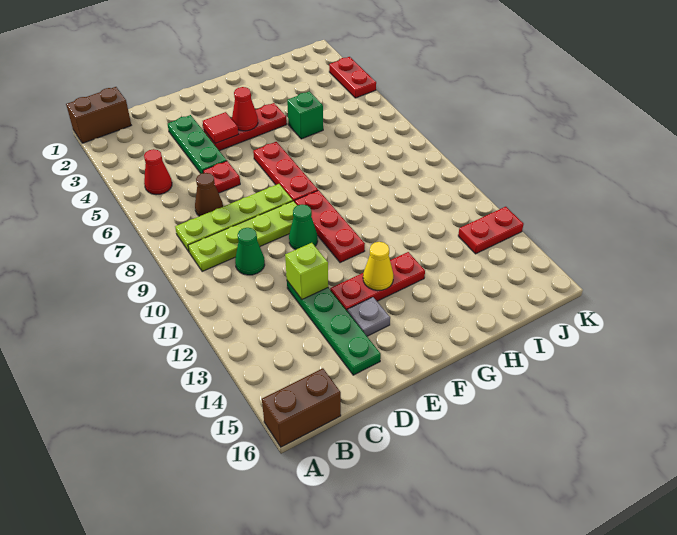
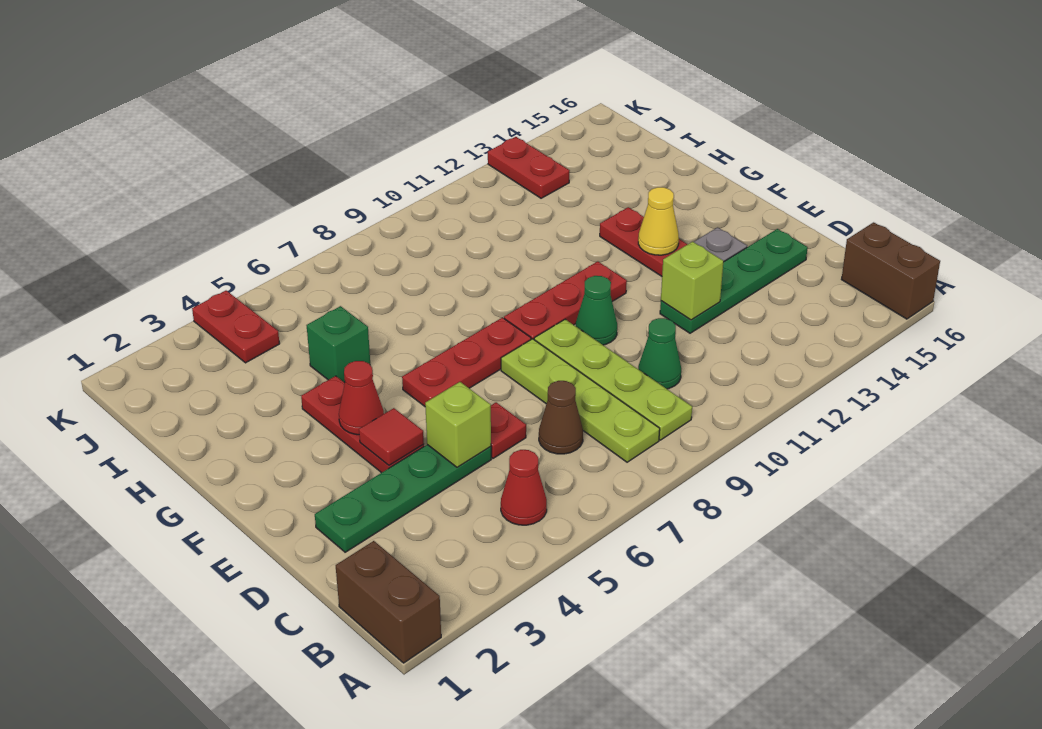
green 1x3 plate [168,115,227,174] -> green 1x4 plate [315,445,491,552]
none -> lime 1x1 brick [425,382,491,467]
red 1x2 plate [329,57,376,98] -> red 1x2 plate turned to [192,291,280,363]

